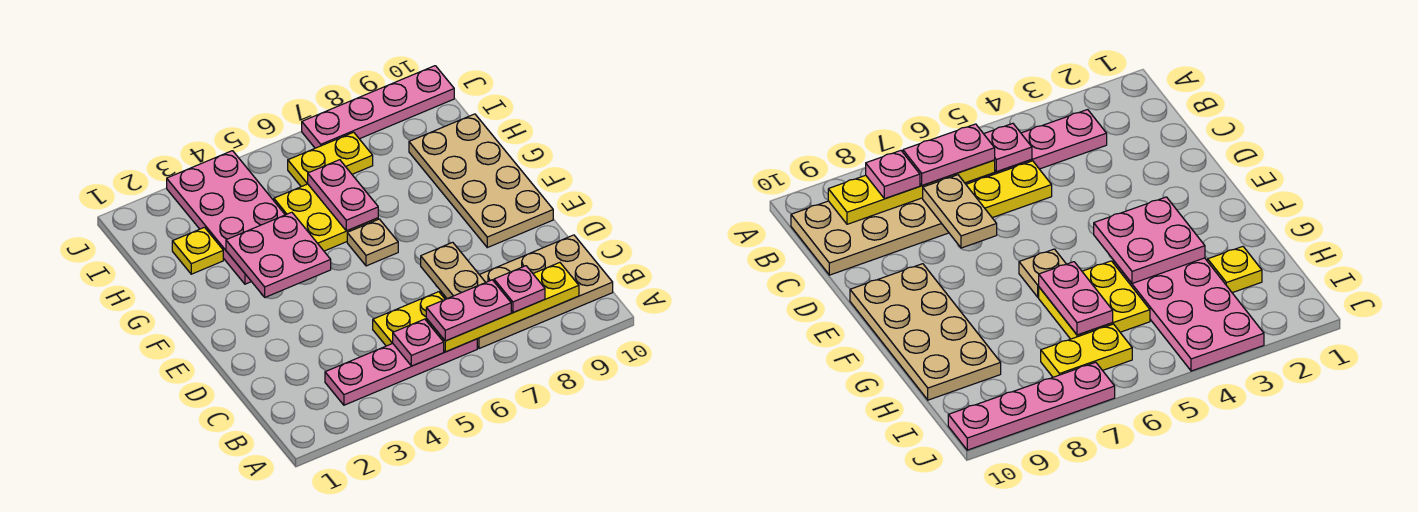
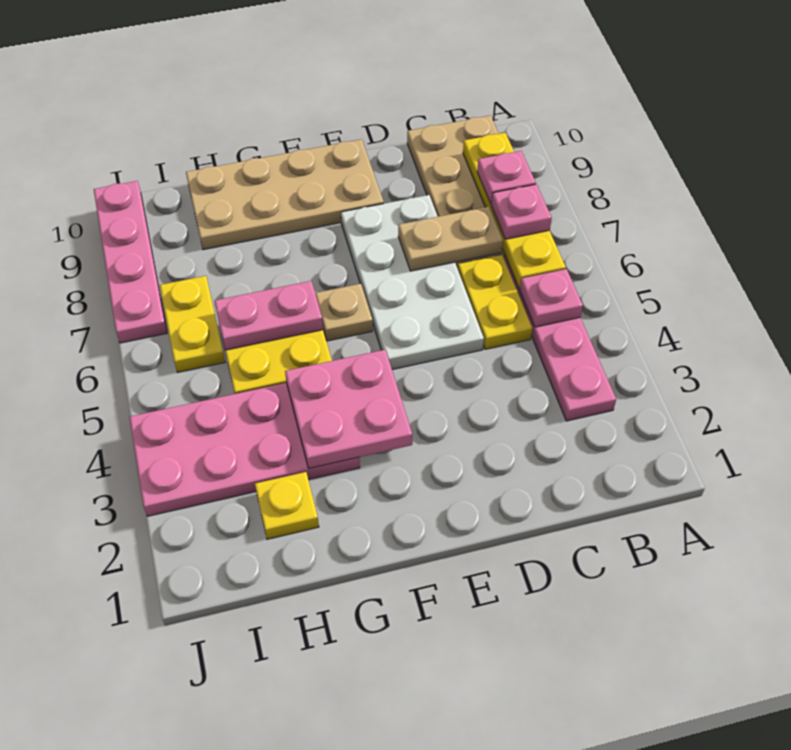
pink 1x2 plate [426,280,511,341] -> pink 1x1 plate [491,184,552,239]
none -> white 2x4 plate [341,195,484,369]

